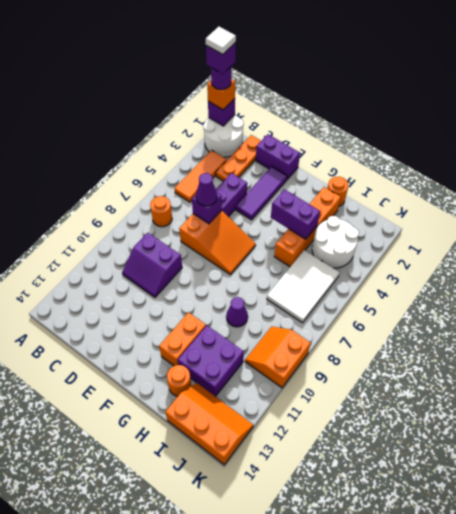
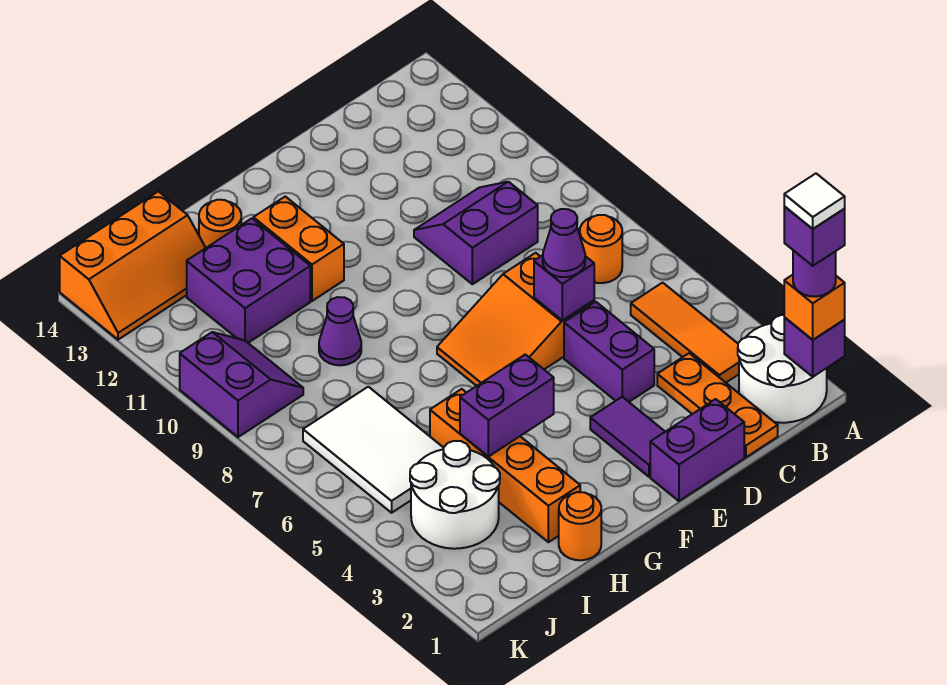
purple 1x3 tile [236,167,287,220] -> purple 1x2 tile [590,397,665,477]
orange 2x2 slope [245,326,311,388] -> purple 2x2 slope [180,332,303,437]

